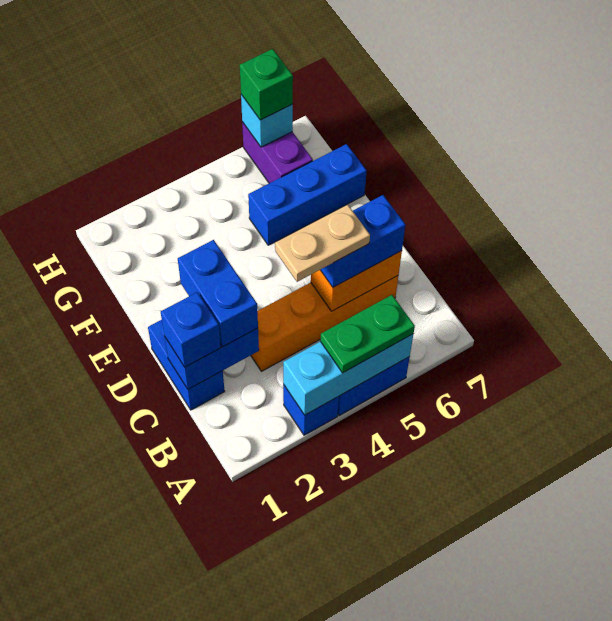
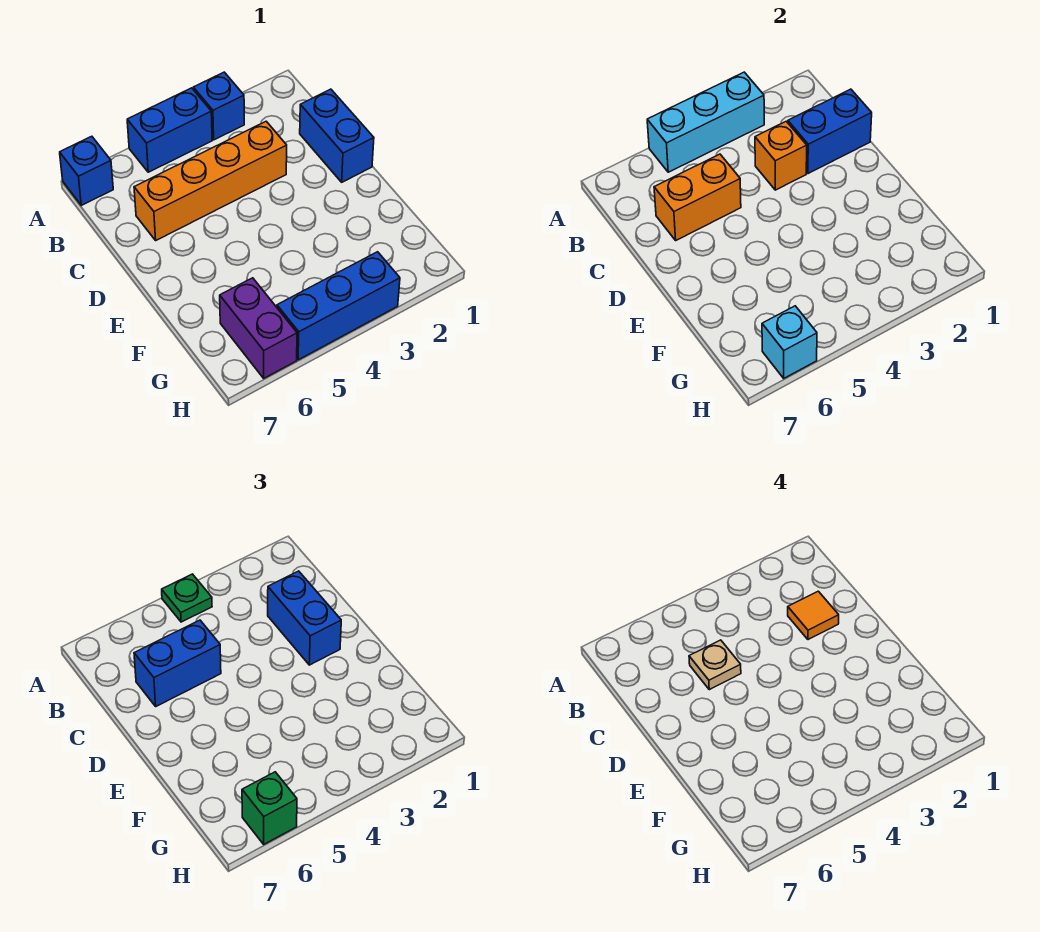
green 1x2 plate [320,295,415,373] -> green 1x1 plate [162,574,212,622]
blue 1x1 brick [161,292,221,367] -> blue 1x1 brick moved to [60,136,113,205]
none -> orange 1x1 tile [788,591,839,640]
none -> orange 1x1 brick [755,121,807,190]
tan 1x2 plate [275,205,370,282] -> tan 1x1 plate [689,640,741,690]
blue 1x3 brick [248,144,367,245] -> blue 1x3 brick moved to [277,252,400,360]

